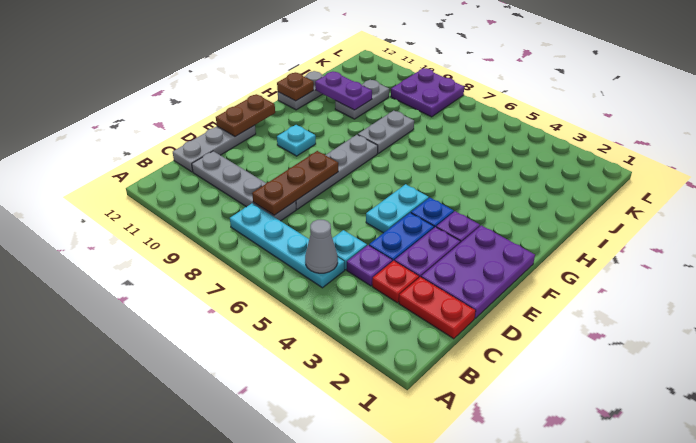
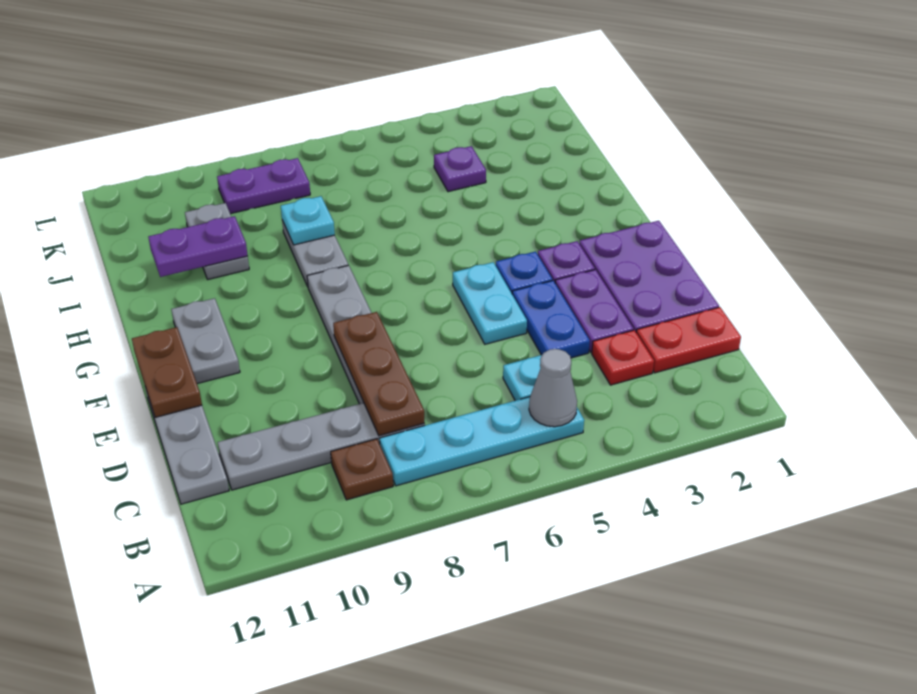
purple 1x1 plate [347,245,392,286] -> purple 1x1 plate moved to [434,146,486,192]
cyan 1x1 plate [277,125,316,156] -> cyan 1x1 plate moved to [281,196,335,245]
grey 1x2 plate [278,71,324,110] -> grey 1x2 plate moved to [171,298,240,384]
brown 1x1 plate [277,73,314,101] -> brown 1x1 plate moved to [331,439,393,500]
purple 2x2 plate [391,68,464,117] -> purple 1x2 plate [217,158,310,214]

